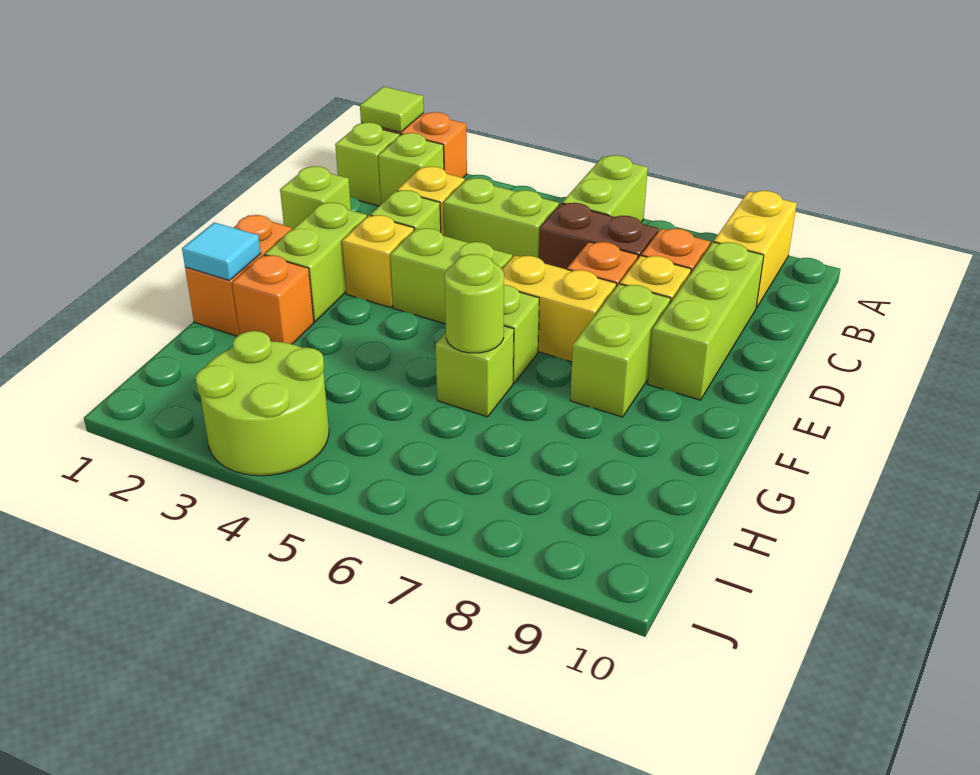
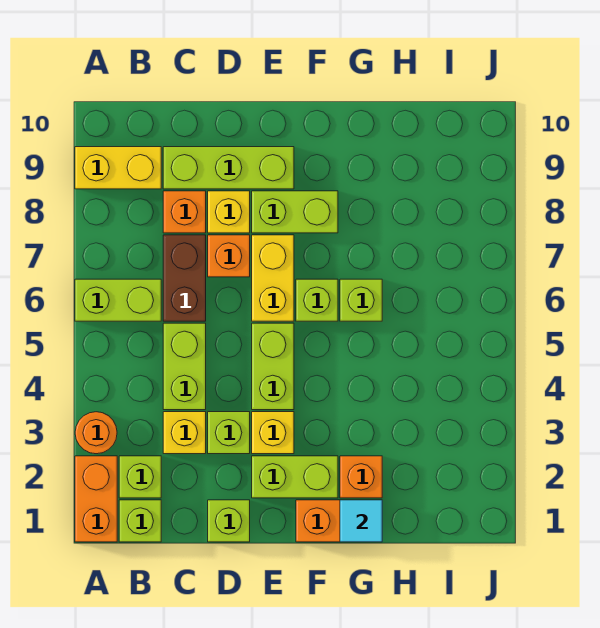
lime 1x1 tile [360,86,424,132] -> none
none -> orange 1x1 round brick [75,412,117,454]
lime 1x1 round brick [445,254,504,353] -> none
lime 2x2 round brick [196,331,329,476] -> none

